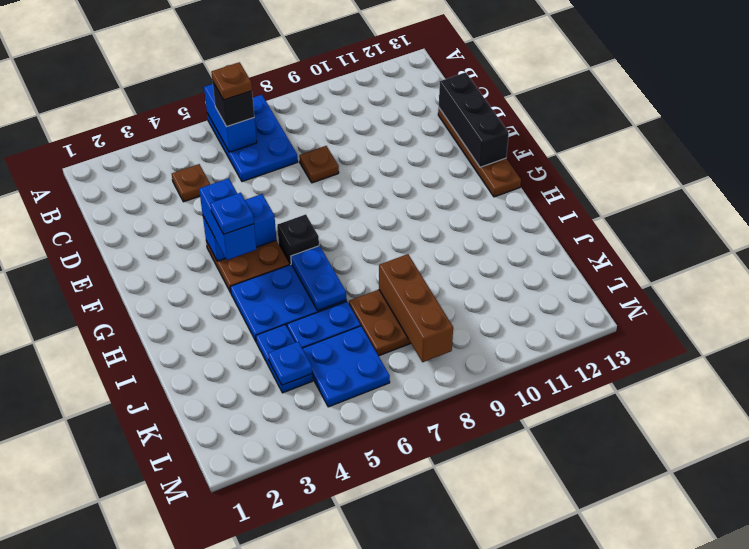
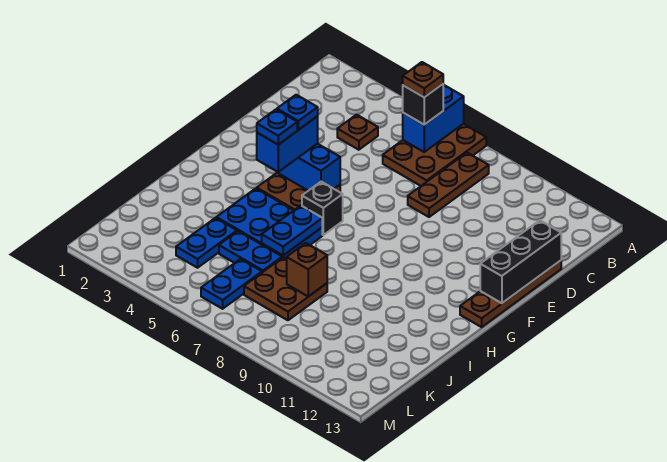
blue 2x3 plate [207,95,298,182] -> brown 2x3 plate [383,124,486,186]
brown 1x1 plate [299,146,339,183] -> brown 1x3 plate [408,153,489,217]
brown 1x3 brick [379,254,453,362] -> brown 1x1 brick [287,243,327,296]
blue 1x1 plate [268,342,312,385] -> blue 1x1 plate moved to [277,95,318,130]
blue 2x2 plate [302,326,390,407] -> blue 1x2 plate [201,259,262,309]

